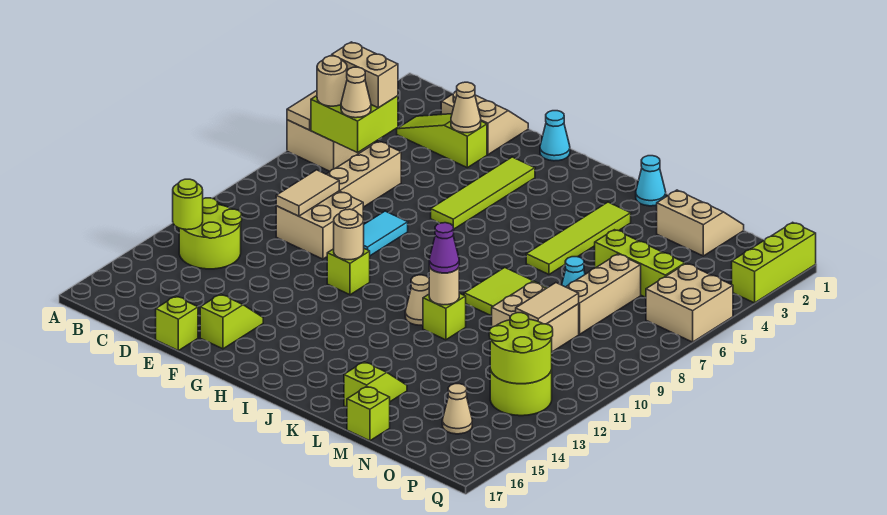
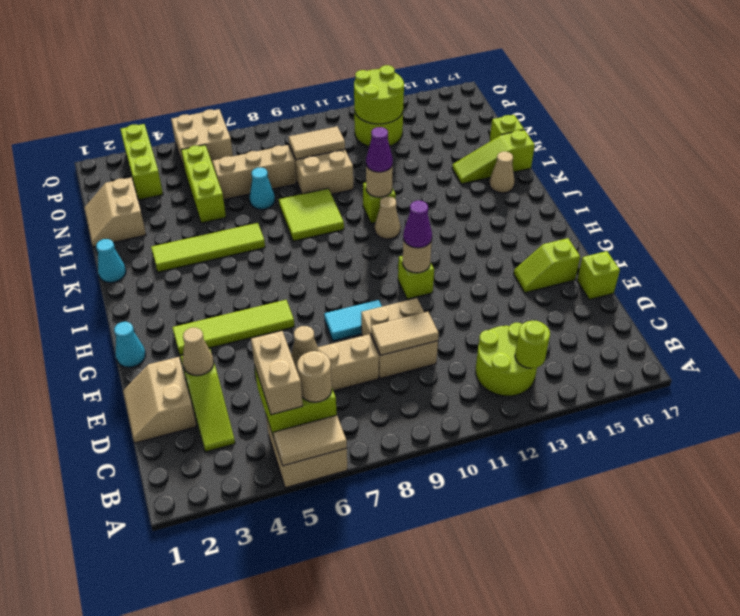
none -> purple 1x1 cone [403,201,432,248]
lime 1x2 slope [344,362,407,407] -> lime 1x3 slope [452,130,535,184]
tan 1x1 cone [442,384,472,434] -> tan 1x1 cone moved to [489,152,514,193]
lime 1x3 brick [732,222,816,303] -> lime 1x3 brick turned to [120,124,163,200]

